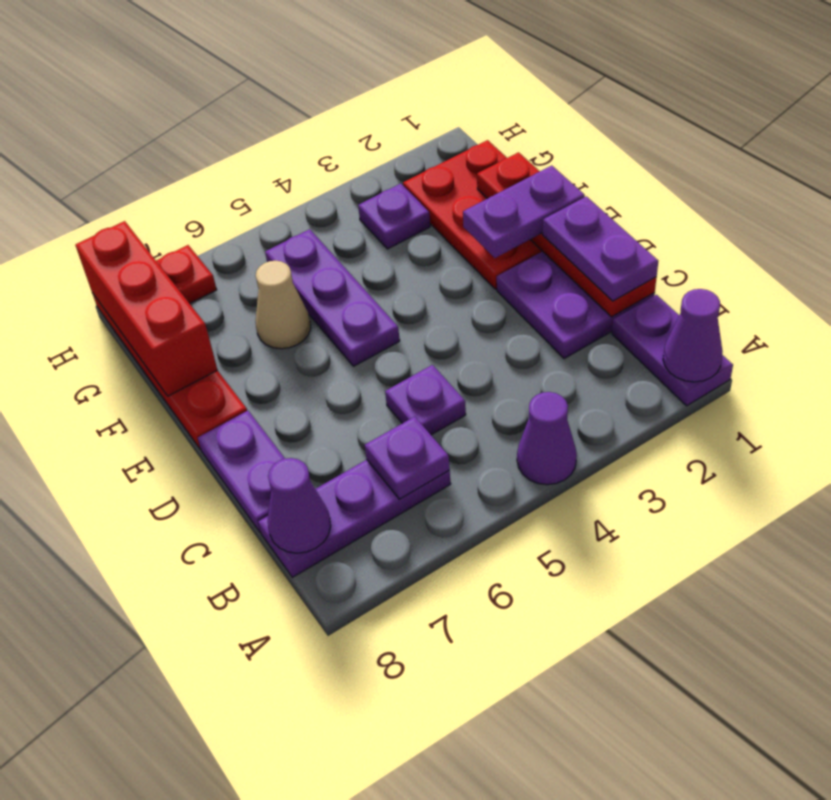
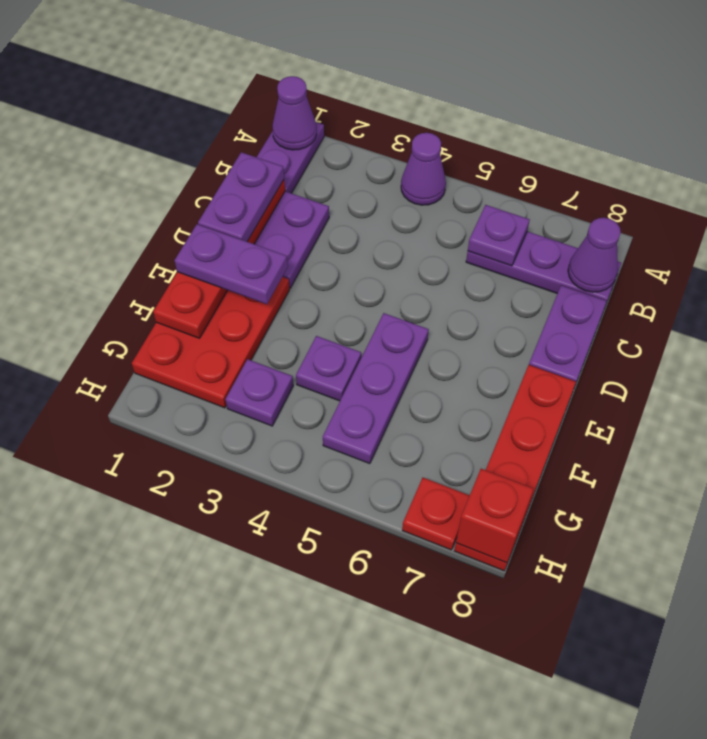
purple 1x1 plate [385,365,466,435] -> purple 1x1 plate moved to [296,336,361,401]
tan 1x1 cone [256,261,311,349] -> none
red 1x3 brick [76,221,217,396] -> red 1x1 brick [456,469,533,563]

